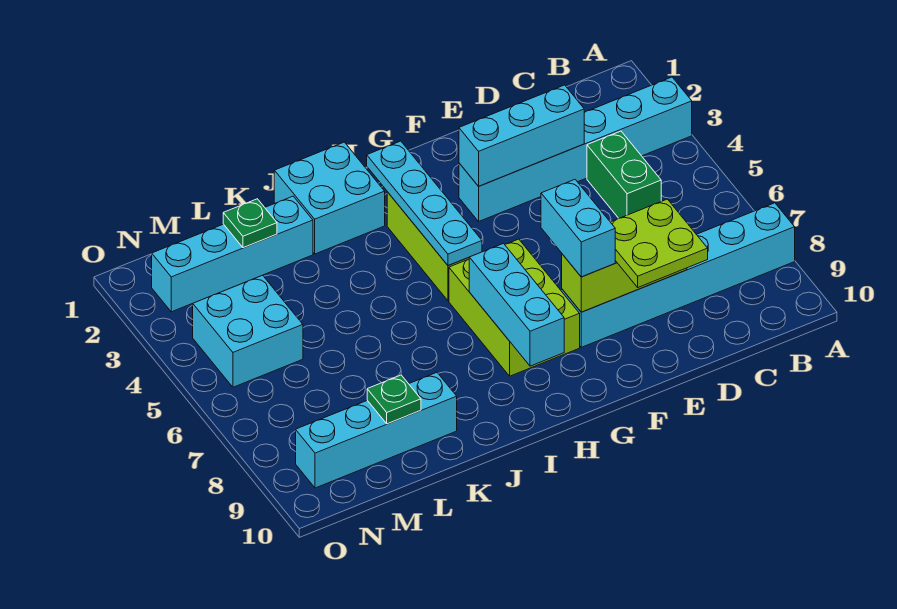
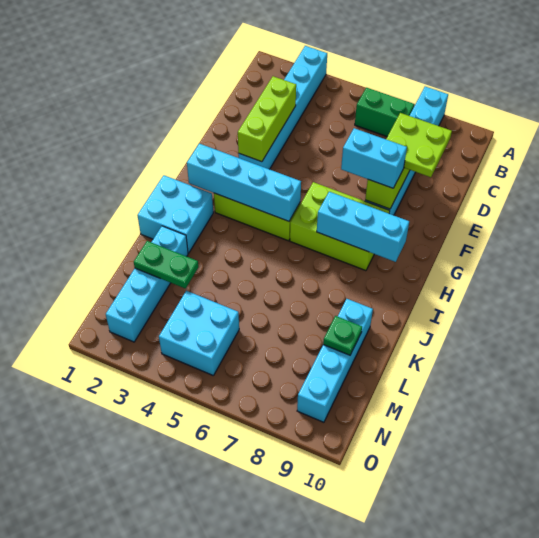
green 1x2 brick [587,131,661,218] -> green 1x2 brick moved to [355,88,414,137]
cyan 1x3 brick [459,85,584,186] -> lime 1x3 brick [238,76,296,162]
cyan 1x4 plate [367,141,482,266] -> cyan 1x4 brick [187,144,301,221]
green 1x1 plate [223,199,277,248] -> green 1x2 plate [134,241,198,289]

